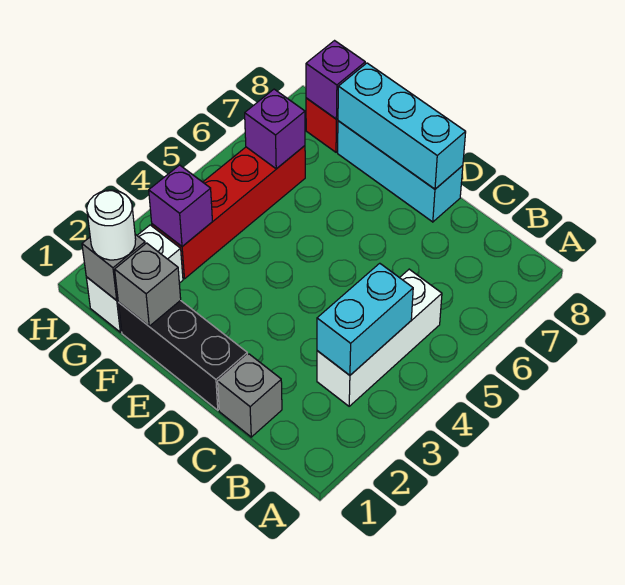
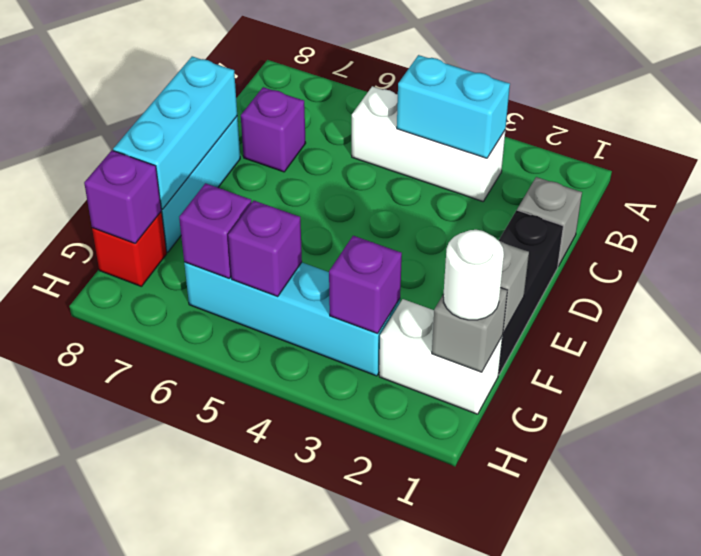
none -> purple 1x1 brick [241,87,306,172]
red 1x4 brick [152,146,305,279] -> cyan 1x4 brick [184,262,400,376]
none -> purple 1x1 brick [228,201,302,297]

